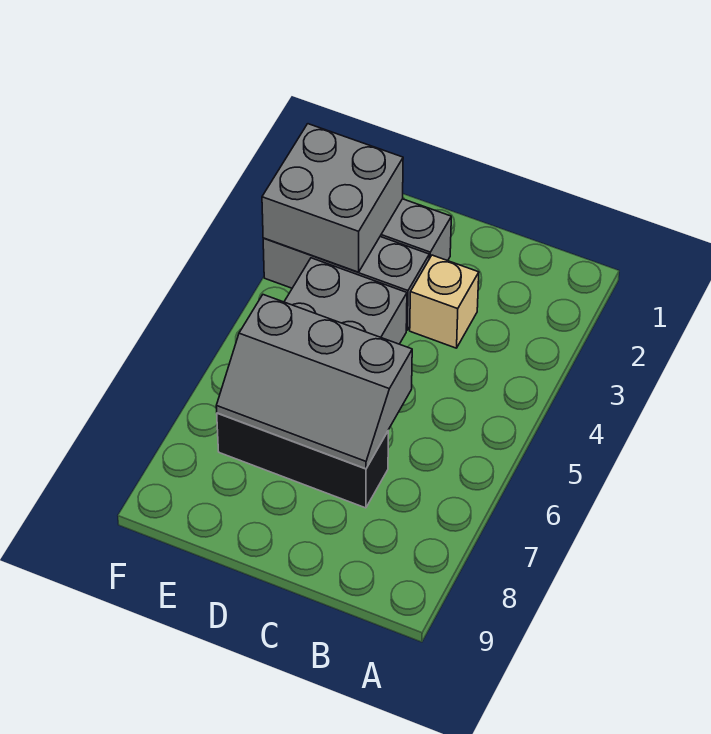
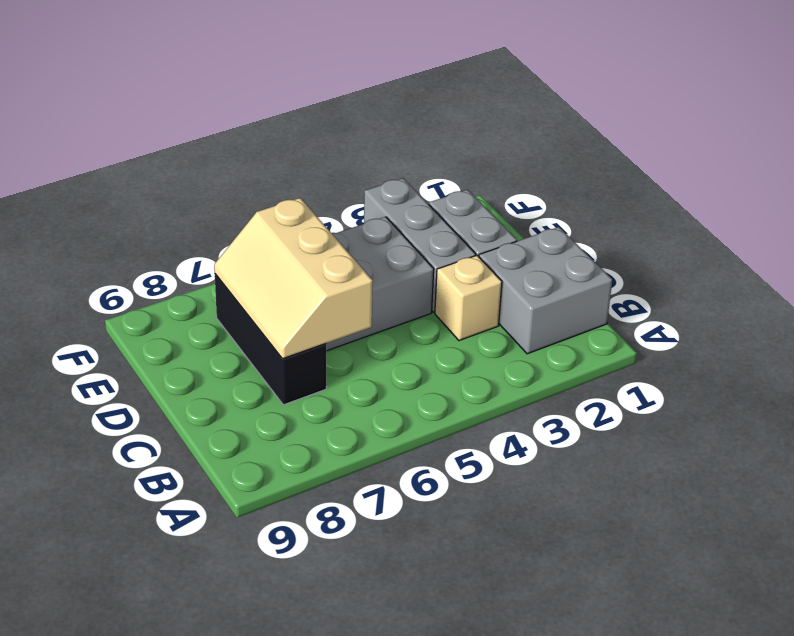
grey 2x3 slope [216,295,412,469] -> tan 2x3 slope [214,198,373,359]
grey 2x2 brick [262,124,403,272] -> grey 2x2 brick moved to [479,227,612,354]

